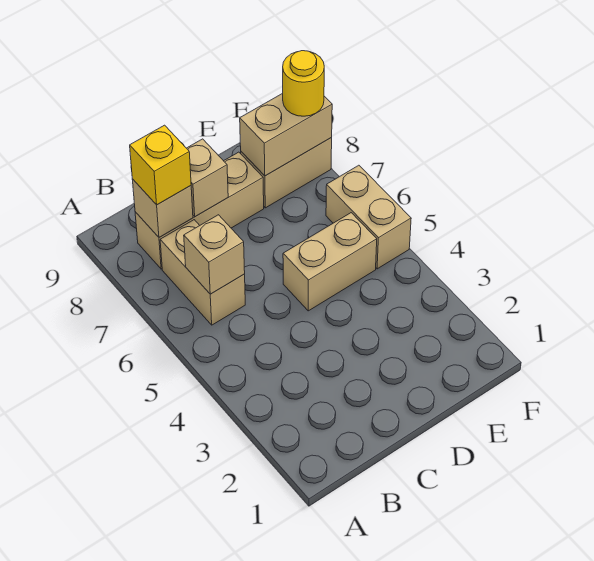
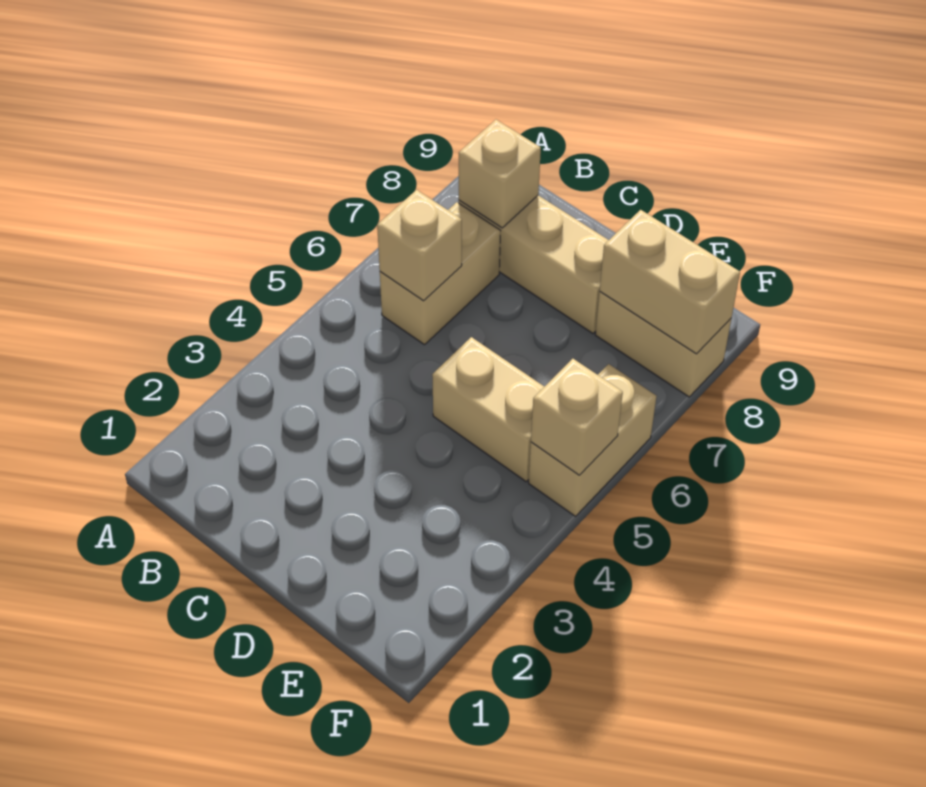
yellow 1x1 brick [130,125,191,205] -> none
tan 1x1 brick [187,139,228,217] -> tan 1x1 brick moved to [531,359,623,475]
yellow 1x1 round brick [283,51,324,116] -> none

